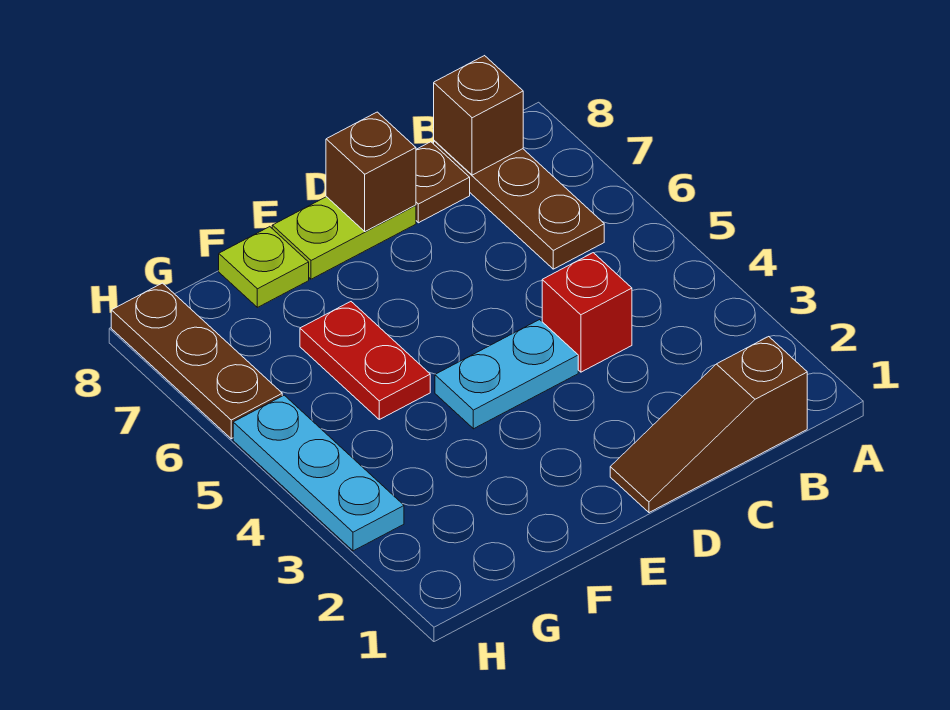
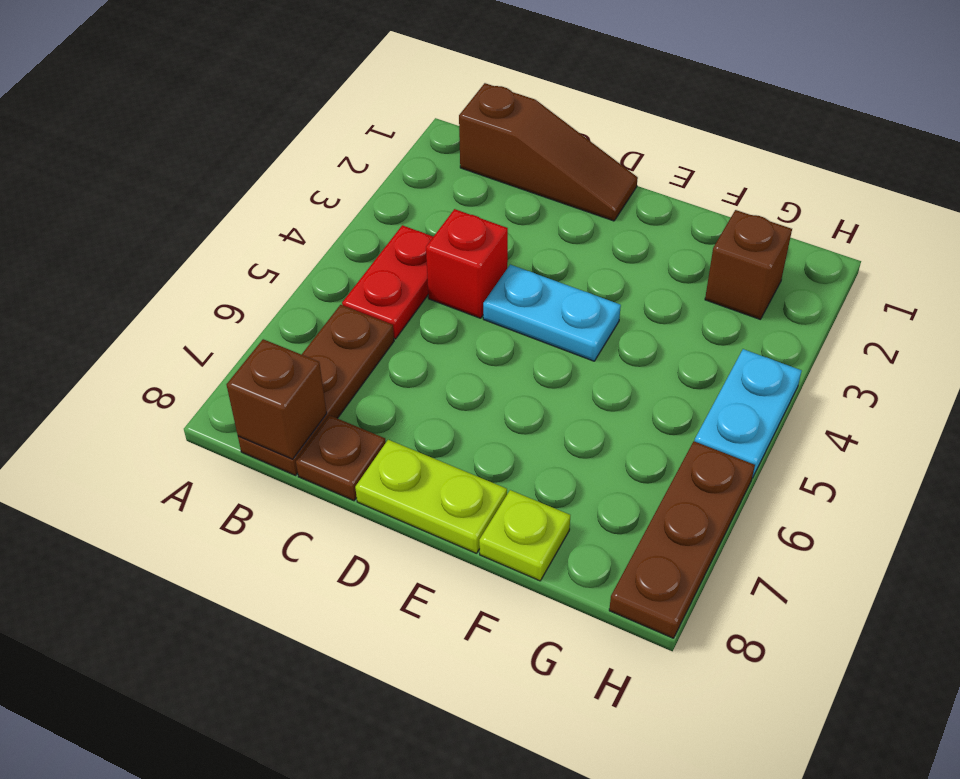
brown 1x1 brick [326,112,416,231] -> brown 1x1 brick moved to [705,210,792,319]
red 1x2 plate [300,302,430,419] -> red 1x2 plate moved to [342,225,433,339]
cyan 1x3 plate [233,395,404,551] -> cyan 1x2 plate [695,349,802,478]

